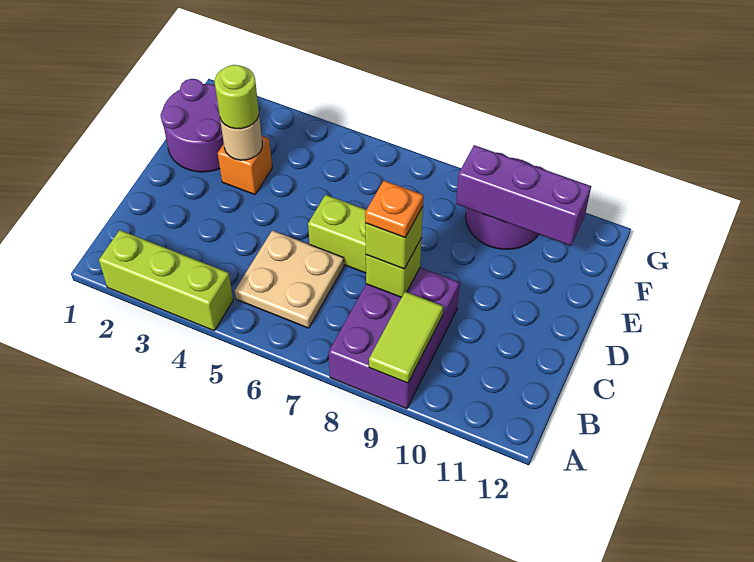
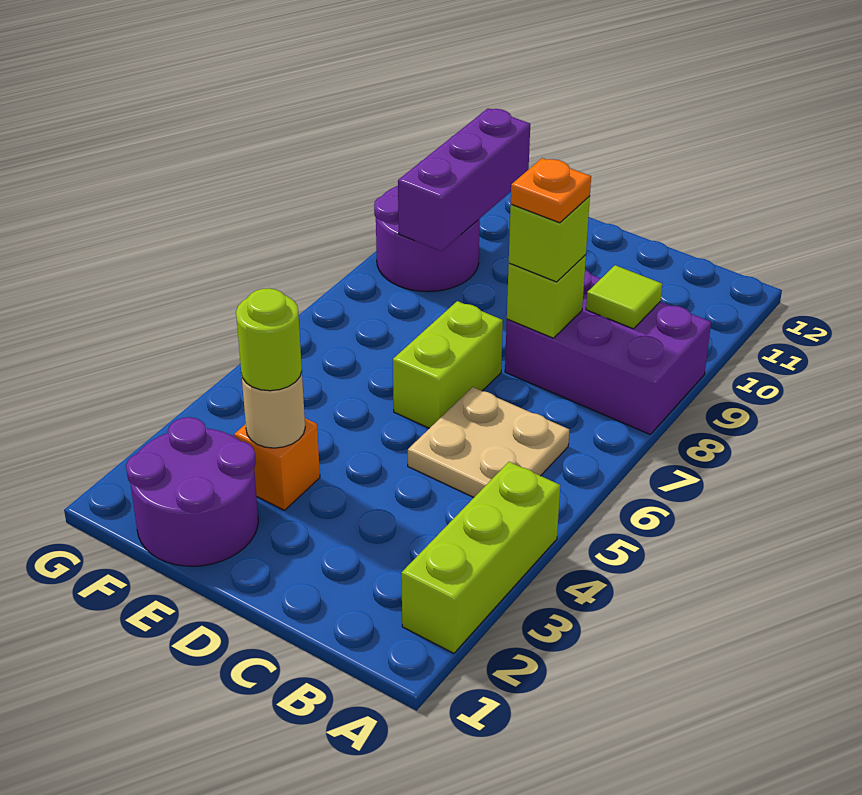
lime 1x2 tile [369,292,443,383] -> lime 1x1 tile [586,265,662,329]

